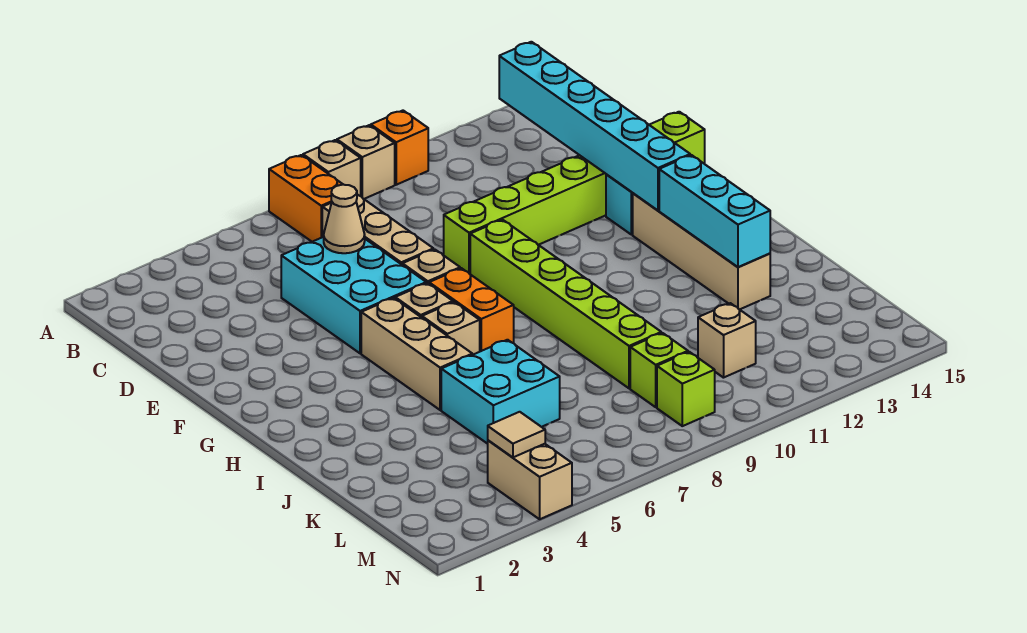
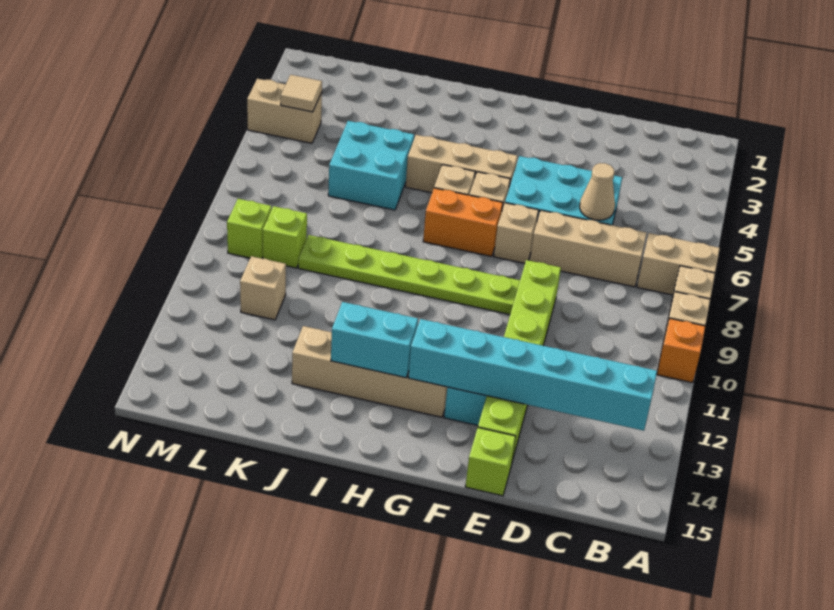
orange 1x2 brick [269,155,343,242] -> tan 1x2 brick [637,233,720,295]
lime 1x6 brick [470,220,661,388] -> lime 1x6 plate [298,235,520,314]
cyan 1x3 brick [659,155,770,267] -> cyan 1x2 brick [331,302,418,378]

